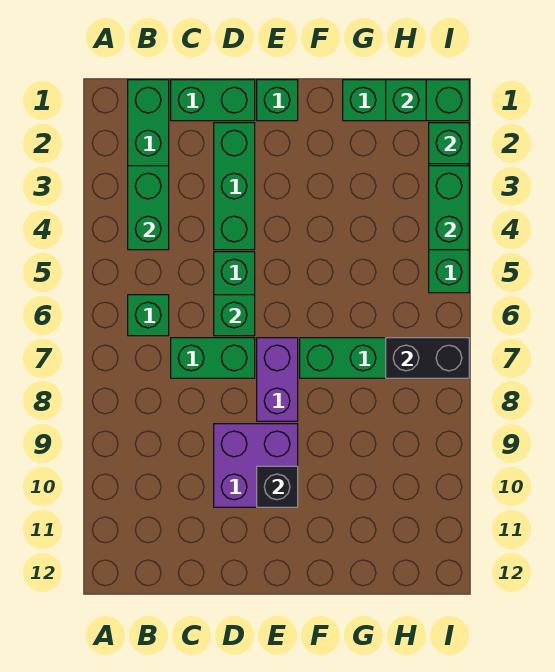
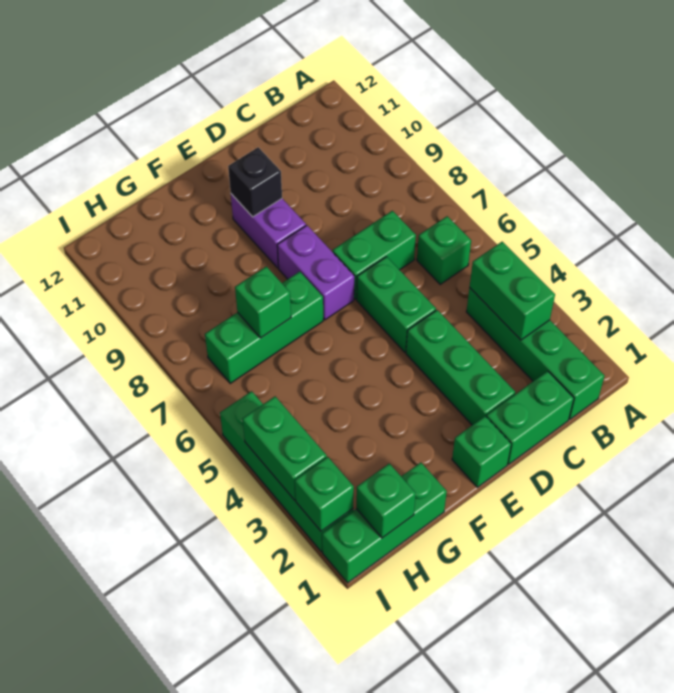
green 1x1 brick [214,295,255,336] -> green 1x1 brick moved to [235,266,291,338]
purple 2x2 brick [214,424,298,507] -> purple 1x2 brick [231,194,306,268]
black 1x2 brick [386,338,469,378] -> none

